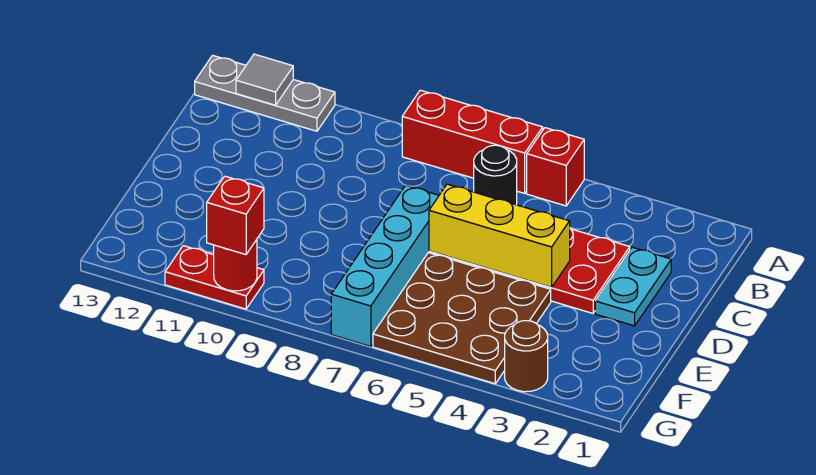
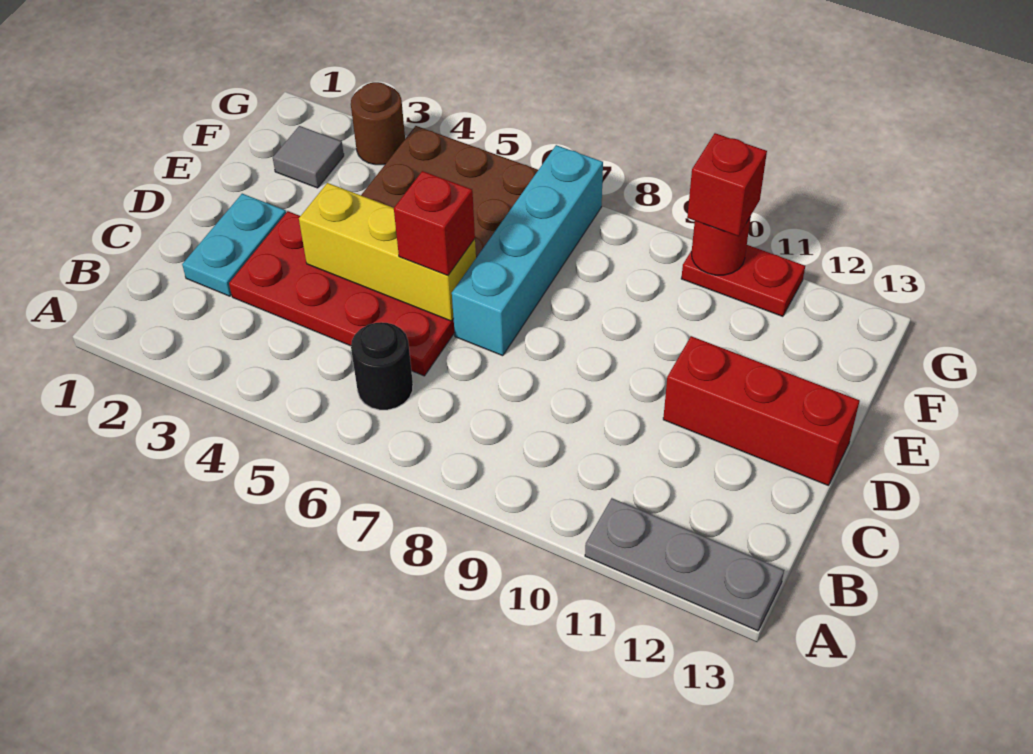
red 1x1 brick [527,128,584,206] -> red 1x1 brick moved to [394,171,475,275]
red 1x3 brick [402,90,543,193] -> red 1x3 brick moved to [663,336,860,486]
grey 1x1 tile [236,54,293,105] -> grey 1x1 tile moved to [273,126,344,188]

